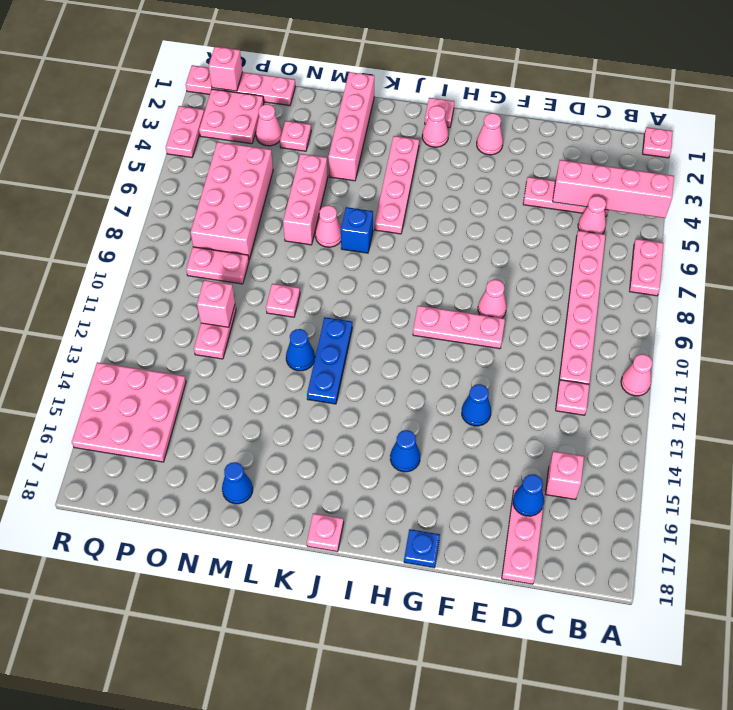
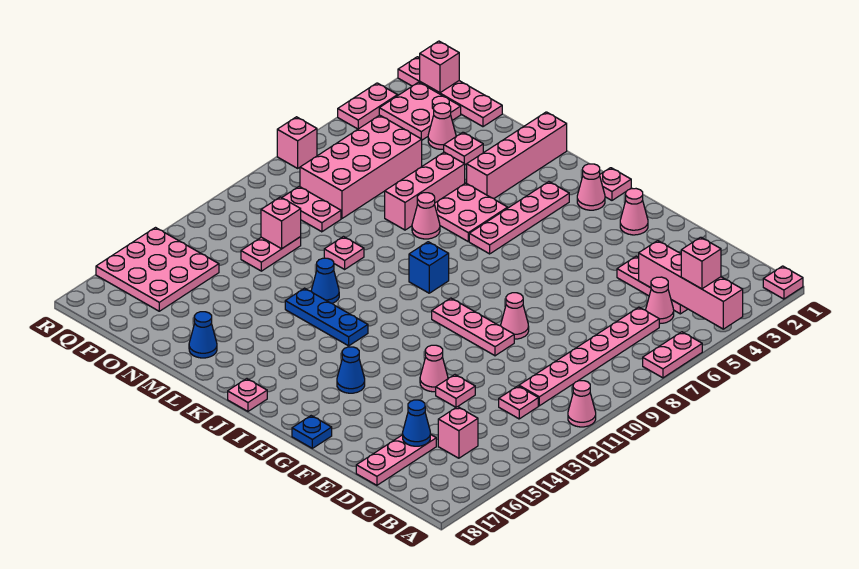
none -> pink 1x1 brick [681,237,721,289]
none -> pink 1x1 plate [436,375,475,407]
blue 1x1 cone [462,384,491,426] -> pink 1x1 cone [420,345,448,392]
none -> pink 2x2 plate [435,183,508,241]
blue 1x1 brick [341,207,373,253] -> blue 1x1 brick moved to [409,242,449,293]
blue 1x3 plate [307,317,352,404] -> blue 1x3 plate turned to [285,288,368,346]
none -> pink 1x1 brick [277,117,317,168]

